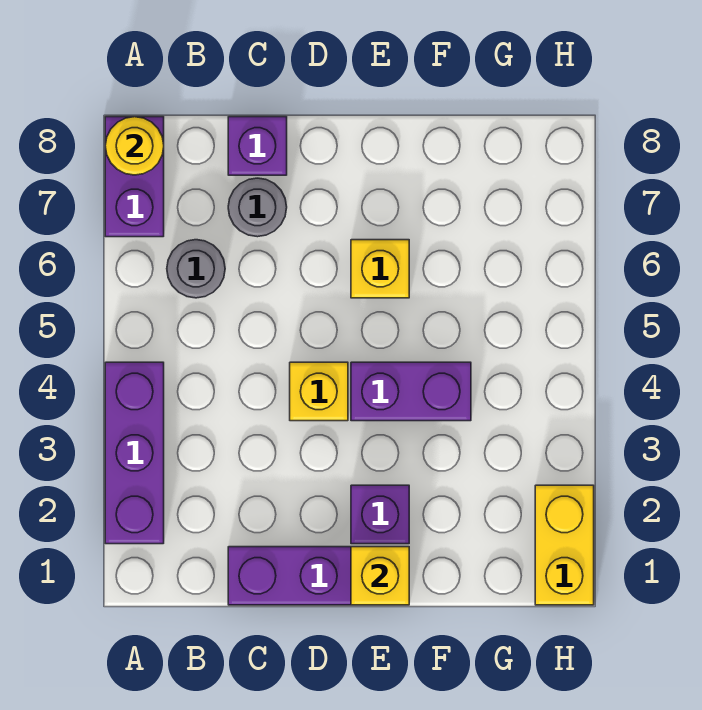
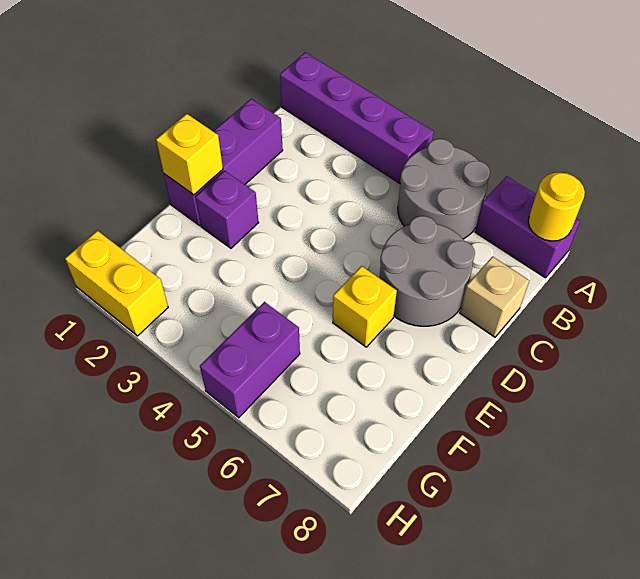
purple 1x3 brick [105,362,164,544] -> purple 1x4 brick [280,52,434,184]
grey 1x1 round brick [167,240,225,298] -> grey 2x2 round brick [398,139,490,239]
grey 1x1 round brick [228,178,287,237] -> grey 2x2 round brick [379,216,475,326]
purple 1x1 brick [228,117,287,175] -> tan 1x1 brick [460,256,529,337]
yellow 1x1 brick [290,362,348,421] -> none
purple 1x2 brick [351,362,471,421] -> purple 1x2 brick moved to [200,302,300,418]

